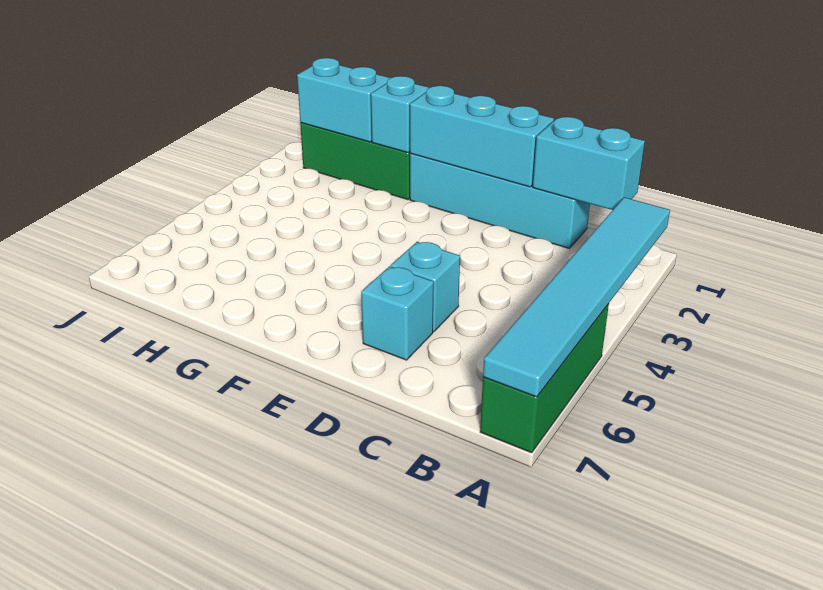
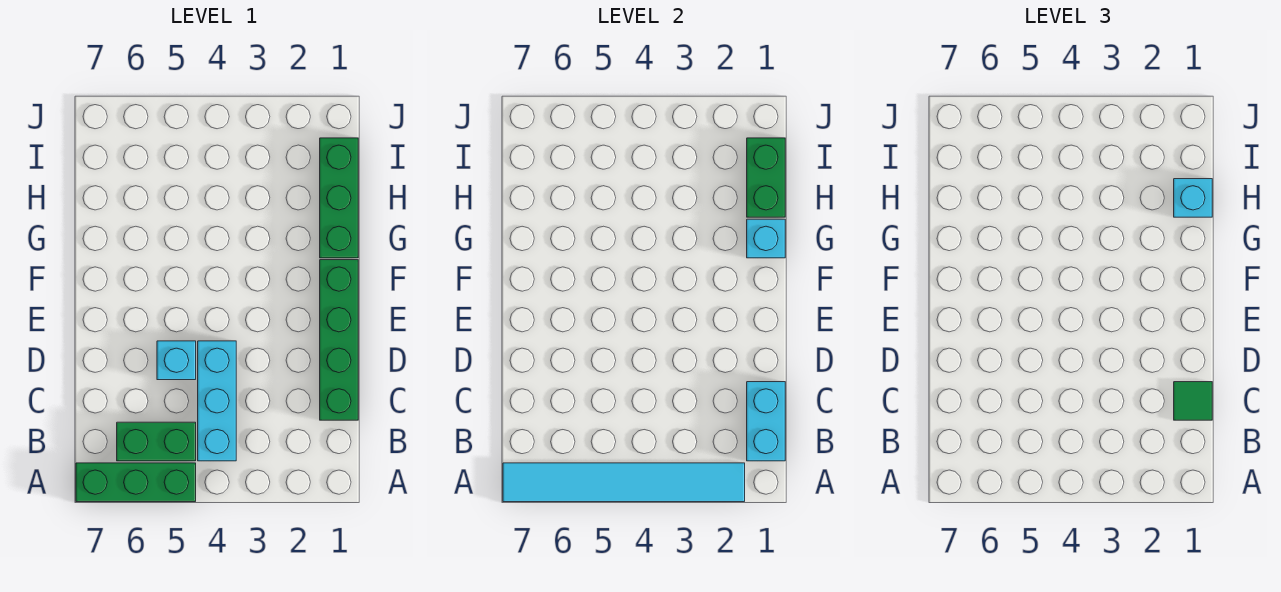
none -> green 1x2 brick [117,422,196,461]
cyan 1x4 brick [410,153,590,248] -> green 1x4 brick [320,260,358,420]
none -> green 1x1 tile [1174,382,1212,420]
cyan 1x3 brick [410,86,554,187] -> cyan 1x3 brick moved to [198,341,236,461]
cyan 1x1 brick [361,266,434,360] -> cyan 1x1 brick moved to [1174,179,1212,217]
cyan 1x2 brick [297,58,390,142] -> green 1x2 brick [747,138,785,217]

